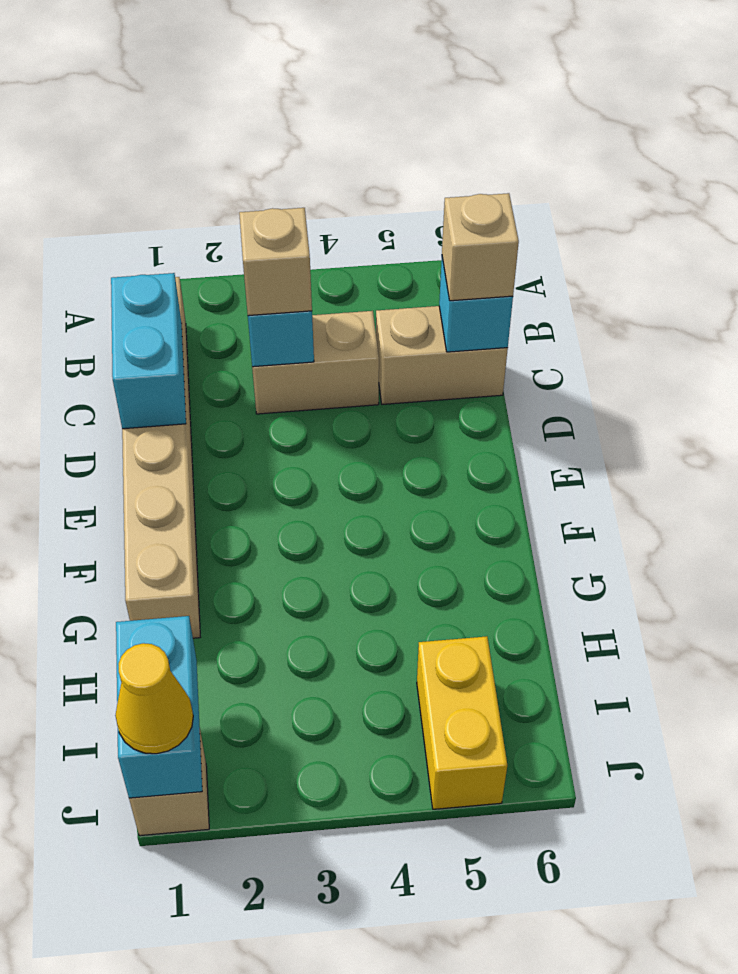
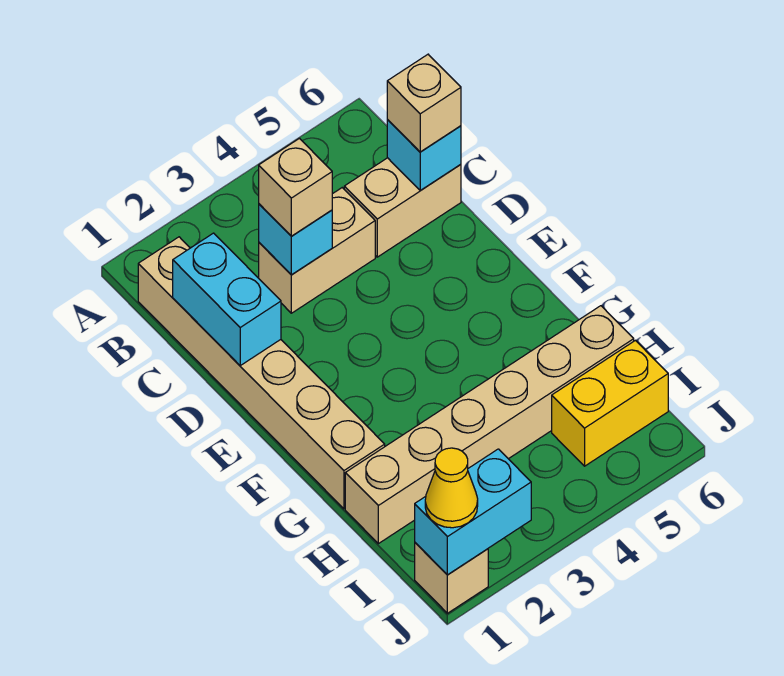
none -> tan 1x6 brick [345,306,634,544]
cyan 1x2 brick [116,616,202,798] -> cyan 1x2 brick turned to [415,449,531,575]
yellow 1x2 brick [417,636,507,809] -> yellow 1x2 brick turned to [552,340,668,466]

